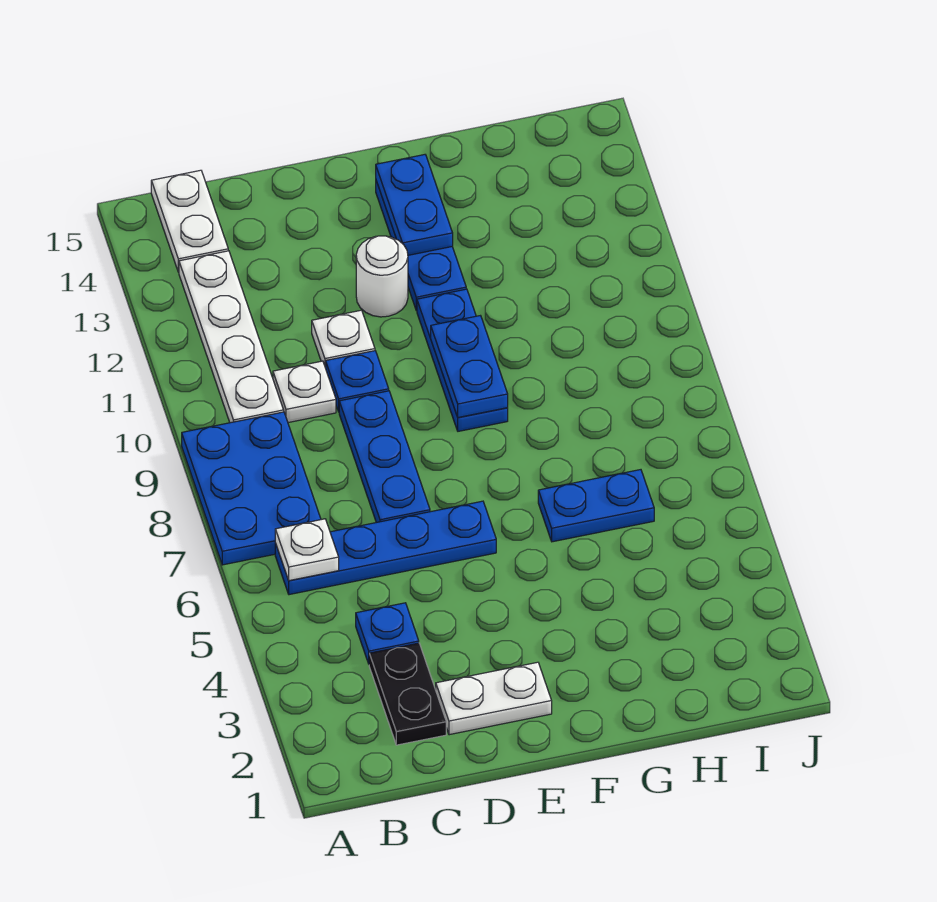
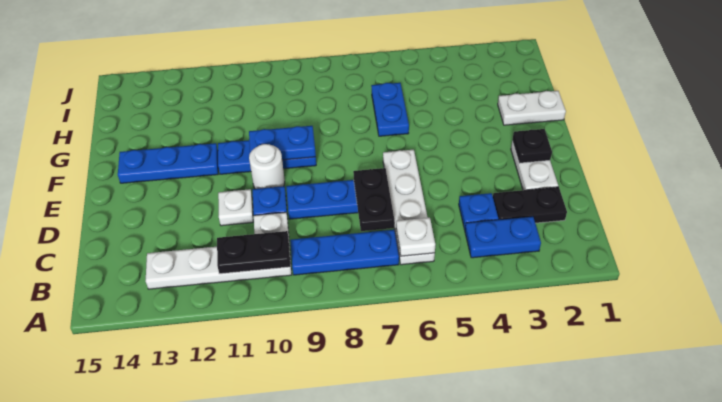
blue 2x3 plate [182,412,321,565] -> blue 1x3 plate [290,230,399,275]
blue 1x4 plate [275,501,496,595] -> white 1x4 plate [383,150,435,265]
none -> black 1x2 plate [217,231,291,274]
white 1x2 plate [151,170,228,272] -> white 1x2 plate moved to [498,91,566,125]
none -> black 1x2 plate [353,168,394,231]
none -> black 1x1 plate [512,129,552,163]
white 1x1 round brick [356,236,408,317] -> white 1x1 round brick moved to [249,144,285,189]
blue 1x2 plate [376,155,453,255] -> blue 1x2 plate moved to [465,217,541,258]

